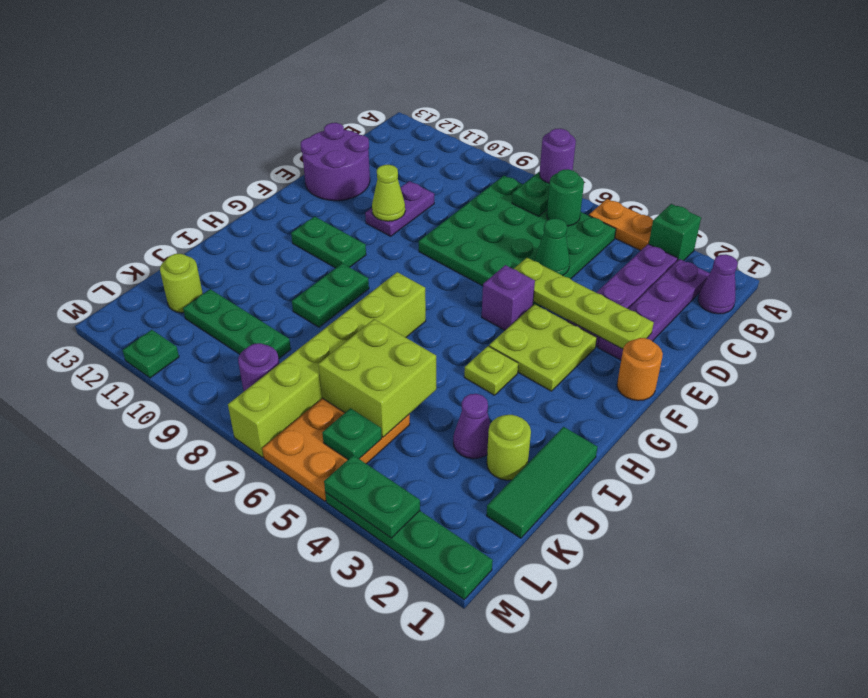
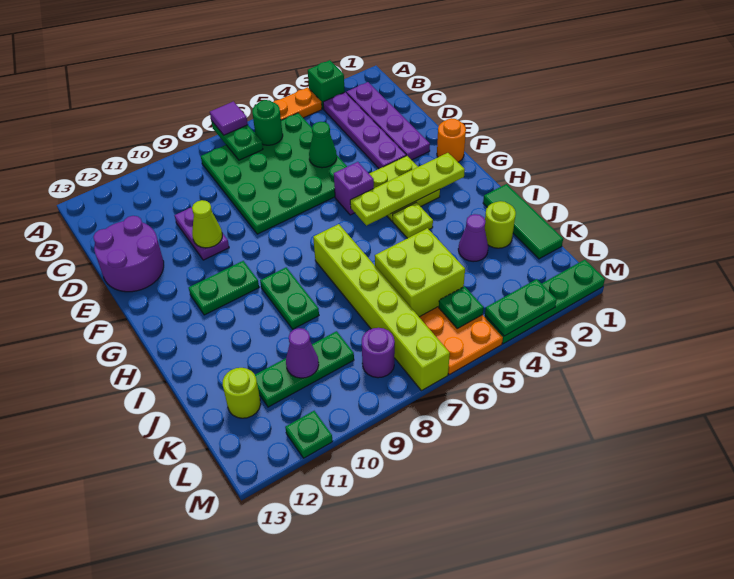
purple 1x1 round brick [540,129,576,184] -> purple 1x1 tile [210,102,248,135]
purple 1x1 cone [698,254,738,314] -> purple 1x1 cone moved to [286,328,319,378]
lime 1x4 plate [514,258,654,349] -> lime 1x4 plate moved to [350,153,465,225]

